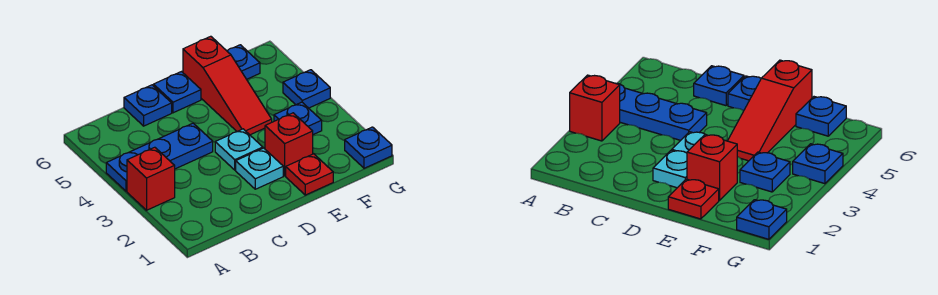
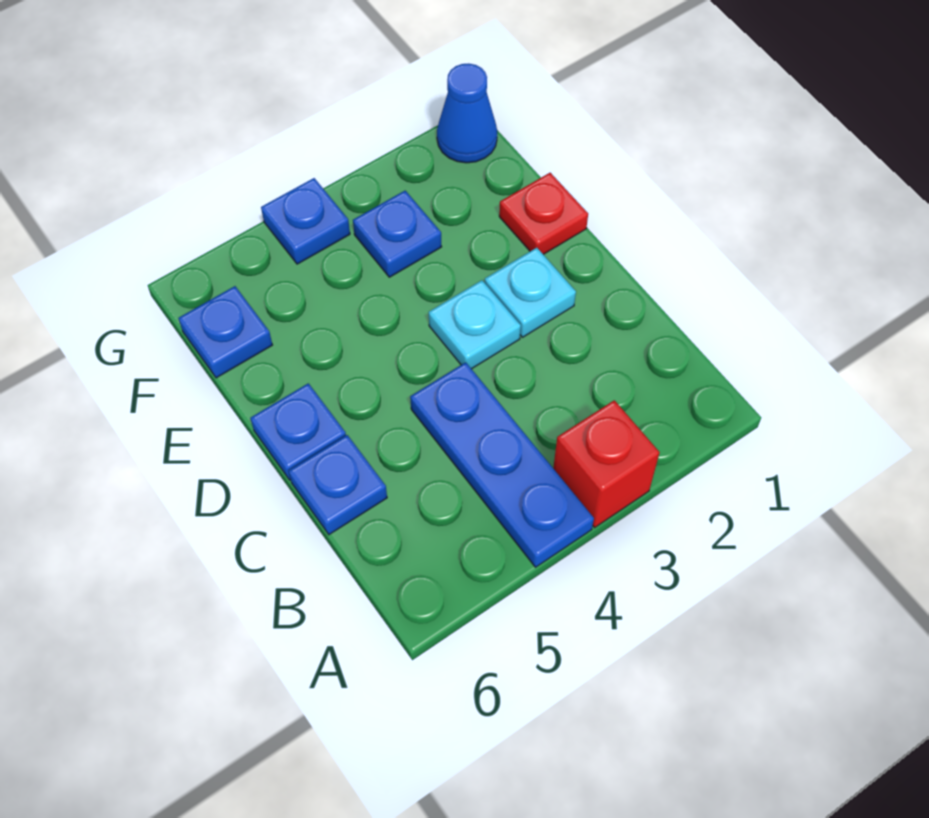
red 1x1 brick [265,113,313,176] -> none
red 1x3 slope [183,36,272,135] -> none
blue 1x1 plate [345,127,392,168] -> blue 1x1 cone [437,63,497,163]

